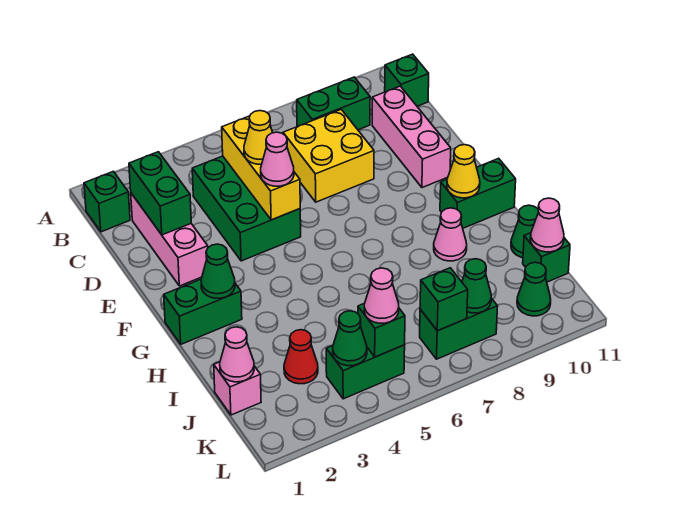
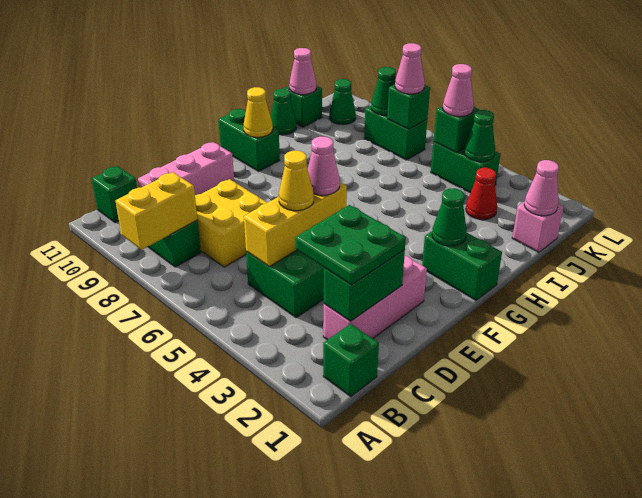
none -> yellow 1x2 brick [116,172,198,250]
none -> green 2x2 plate [295,205,406,285]
pink 1x1 cone [434,208,467,261] -> pink 1x1 cone moved to [395,43,425,94]

